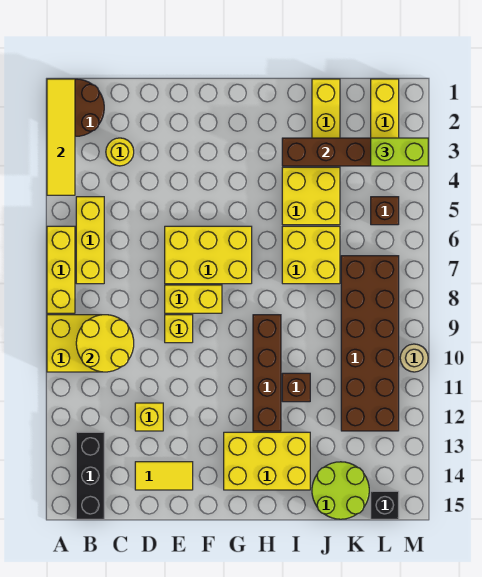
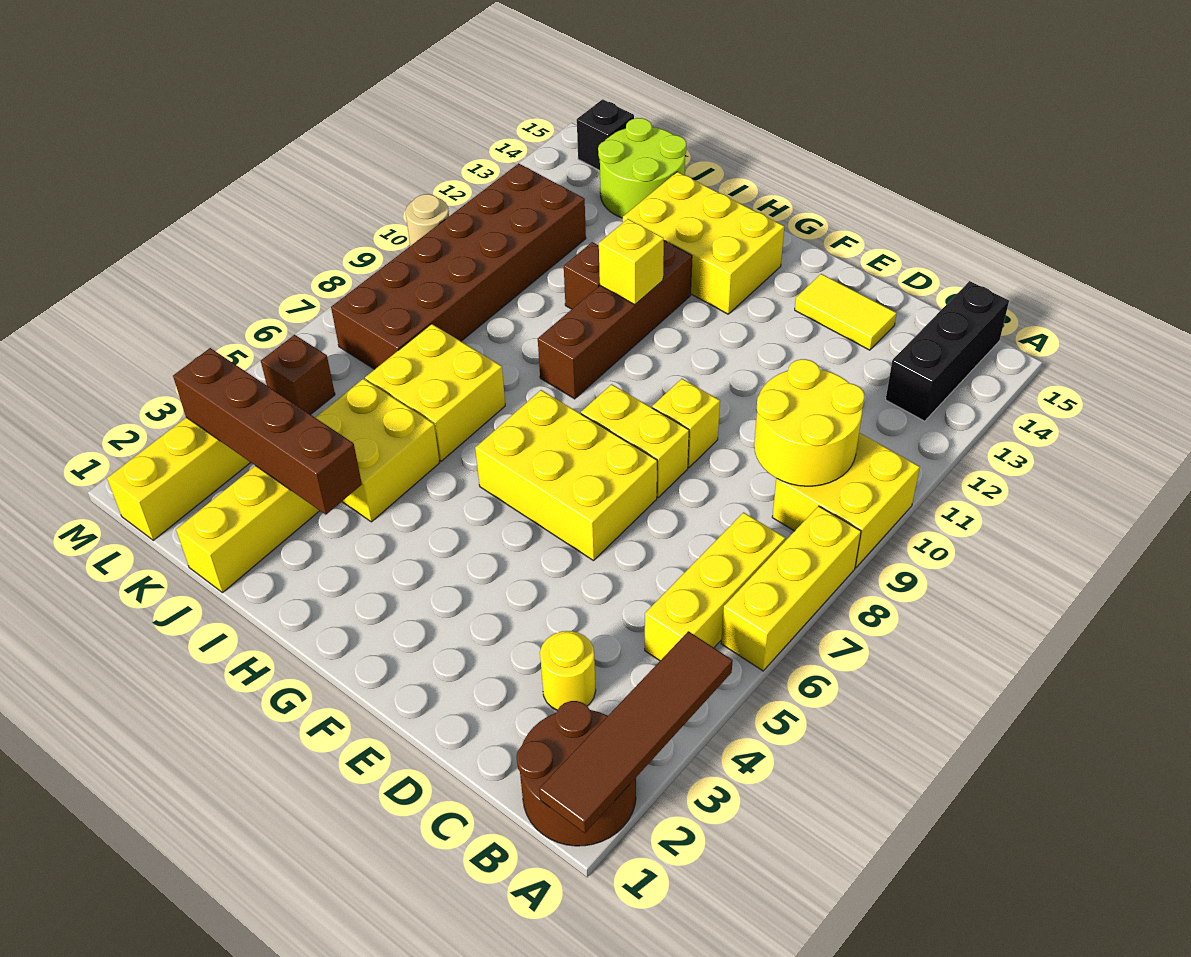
yellow 1x4 tile [47,79,75,195] -> brown 1x4 tile [539,631,733,833]
yellow 1x1 brick [135,403,163,431] -> yellow 1x1 brick moved to [599,219,664,305]
lime 1x2 brick [371,138,428,166] -> none

